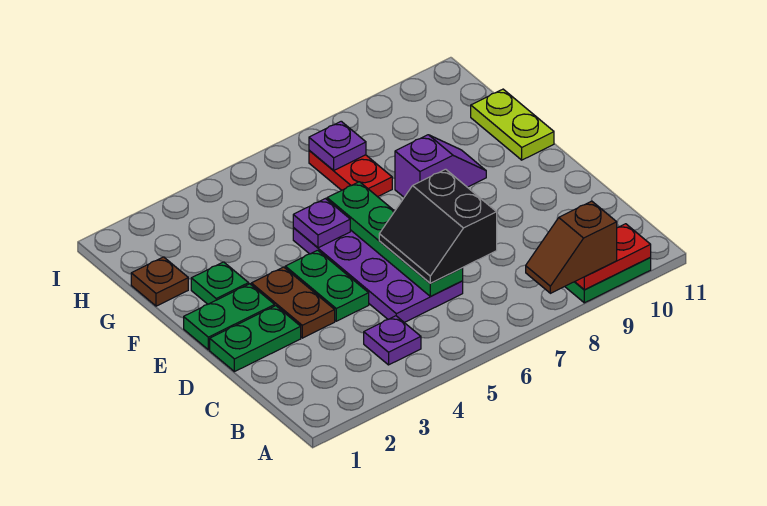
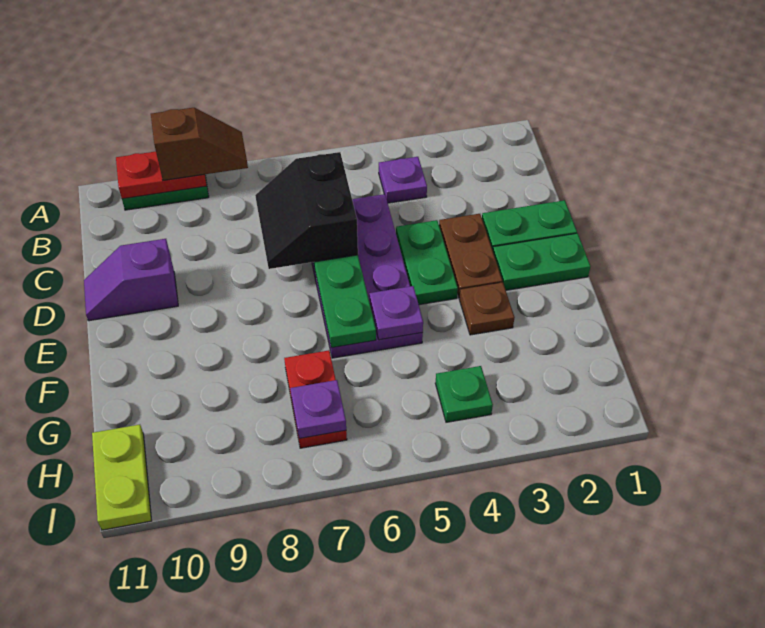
black 2x2 slope [379,169,497,283] -> black 2x2 slope turned to [255,152,358,269]
green 1x1 plate [191,262,249,304] -> green 1x1 plate moved to [435,366,493,422]
purple 1x2 slope [395,135,486,197] -> purple 1x2 slope moved to [84,239,178,321]
lime 1x2 plate [471,89,554,160] -> lime 1x2 plate moved to [92,425,152,530]
brown 1x1 plate [131,257,188,306] -> brown 1x1 plate moved to [459,282,515,335]

